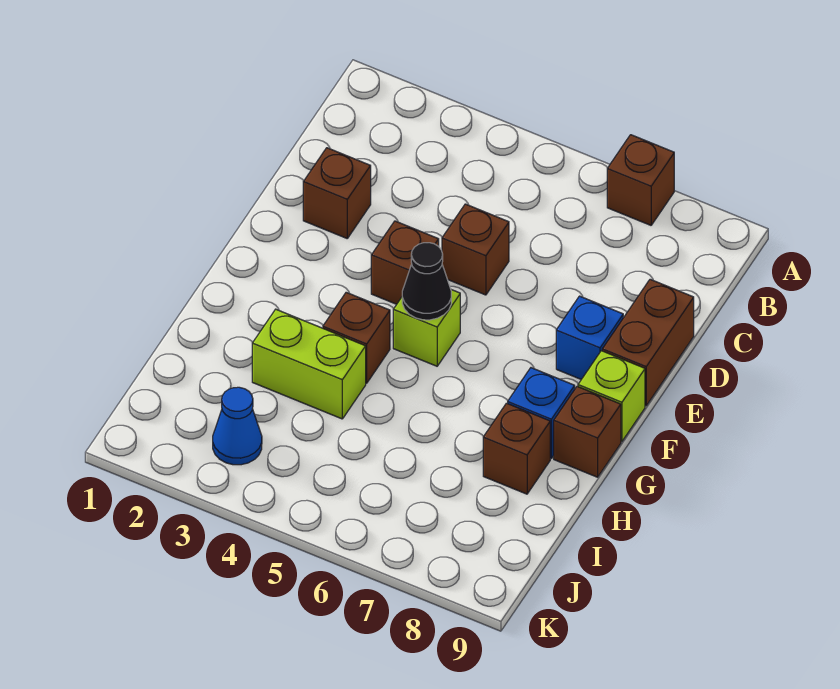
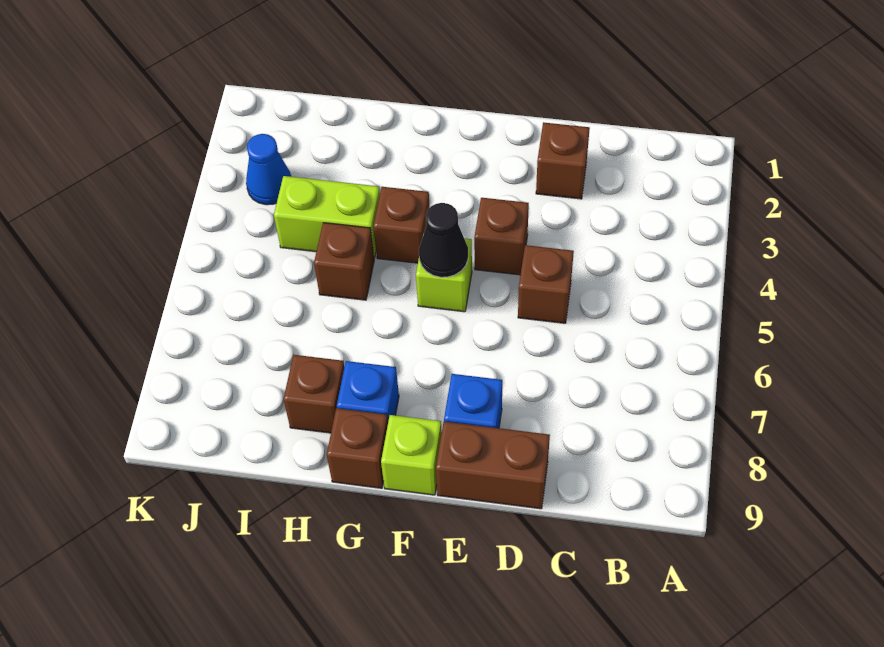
brown 1x1 brick [607,135,674,225] -> brown 1x1 brick moved to [314,223,374,300]
lime 1x2 brick [252,309,366,419] -> lime 1x2 brick turned to [274,176,380,258]

